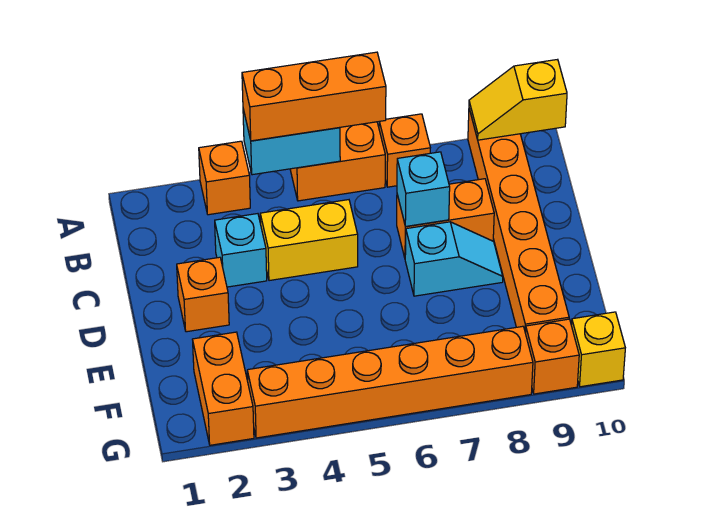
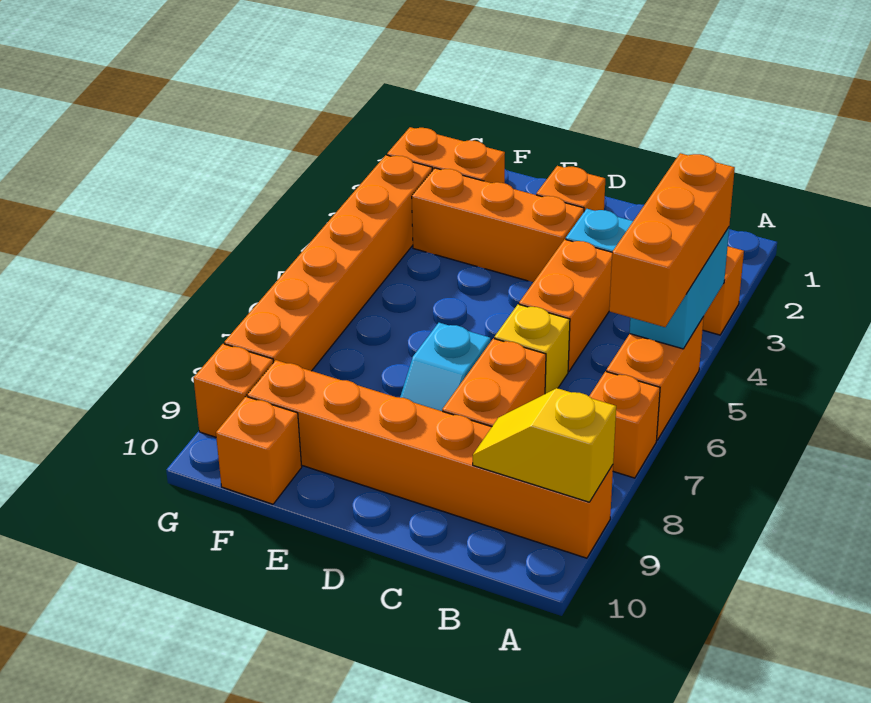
yellow 1x2 slope [469,59,567,140] -> yellow 1x2 slope turned to [473,388,616,502]
yellow 1x2 brick [260,200,358,281] -> orange 1x2 brick [519,239,612,371]
cyan 1x1 brick [397,152,450,227] -> none
none -> orange 1x3 brick [412,168,584,282]
none -> orange 1x1 brick [216,397,302,504]
yellow 1x1 brick [571,312,625,387] -> yellow 1x1 brick moved to [494,304,570,394]

